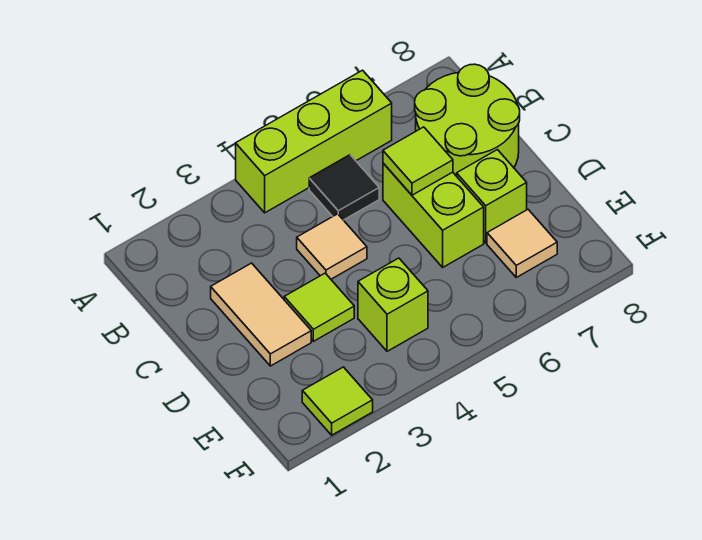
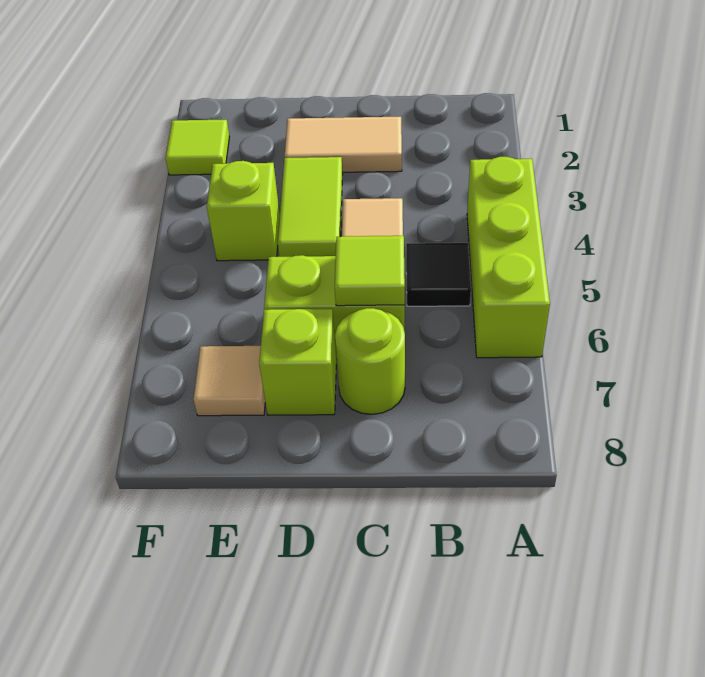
lime 2x2 round brick [415,64,520,176] -> lime 1x1 round brick [335,308,405,414]
lime 1x1 tile [284,273,354,341] -> lime 1x2 tile [278,157,343,257]

